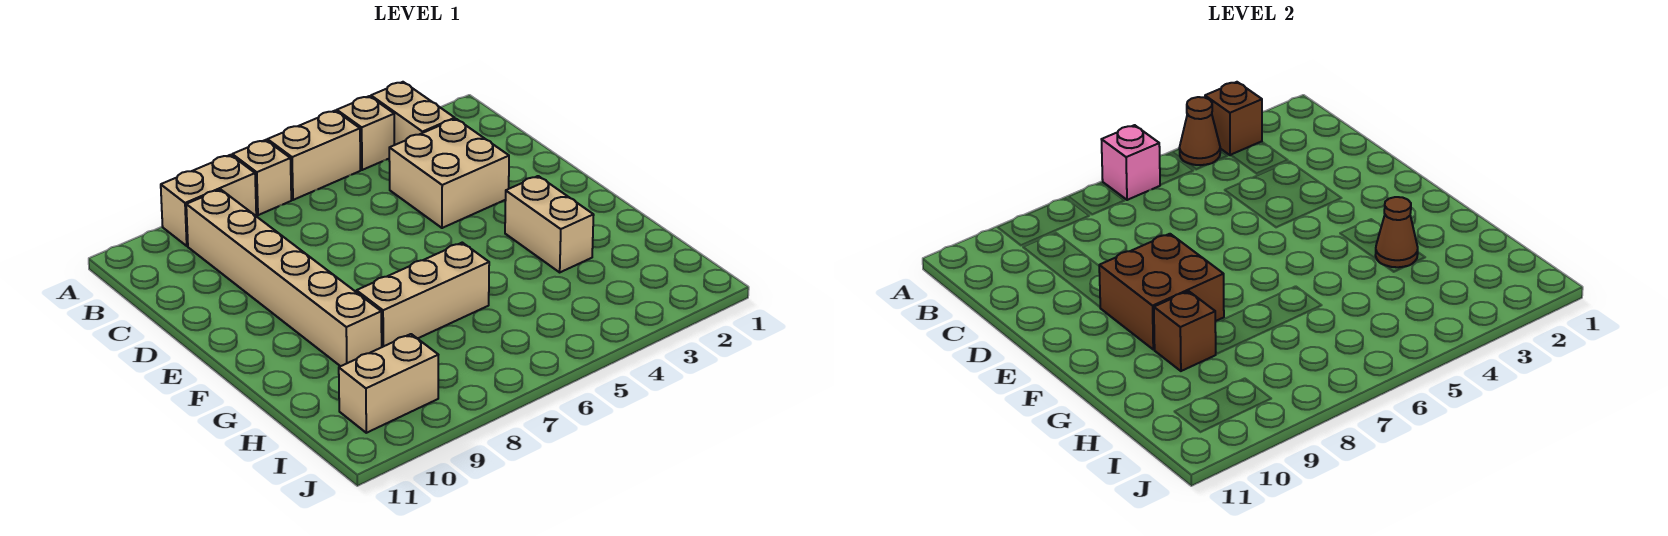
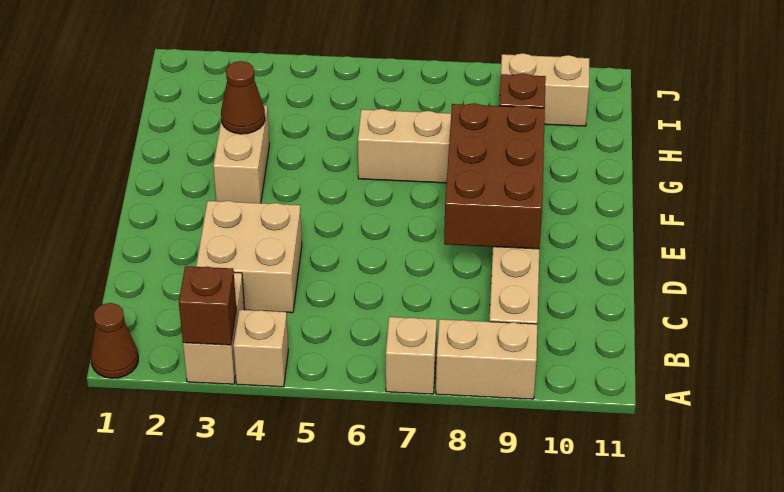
brown 1x1 cone [1179,97,1220,165] -> brown 1x1 cone moved to [91,303,138,378]
tan 1x2 brick [267,111,360,200] -> none
pink 1x1 brick [1101,125,1160,200] -> none
brown 2x2 brick [1099,234,1224,349] -> brown 2x3 brick [444,103,545,249]

